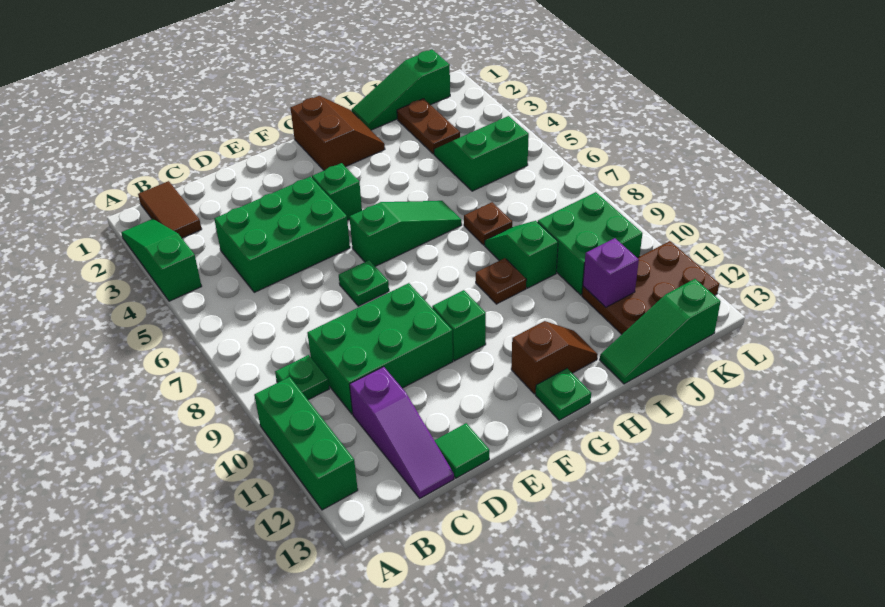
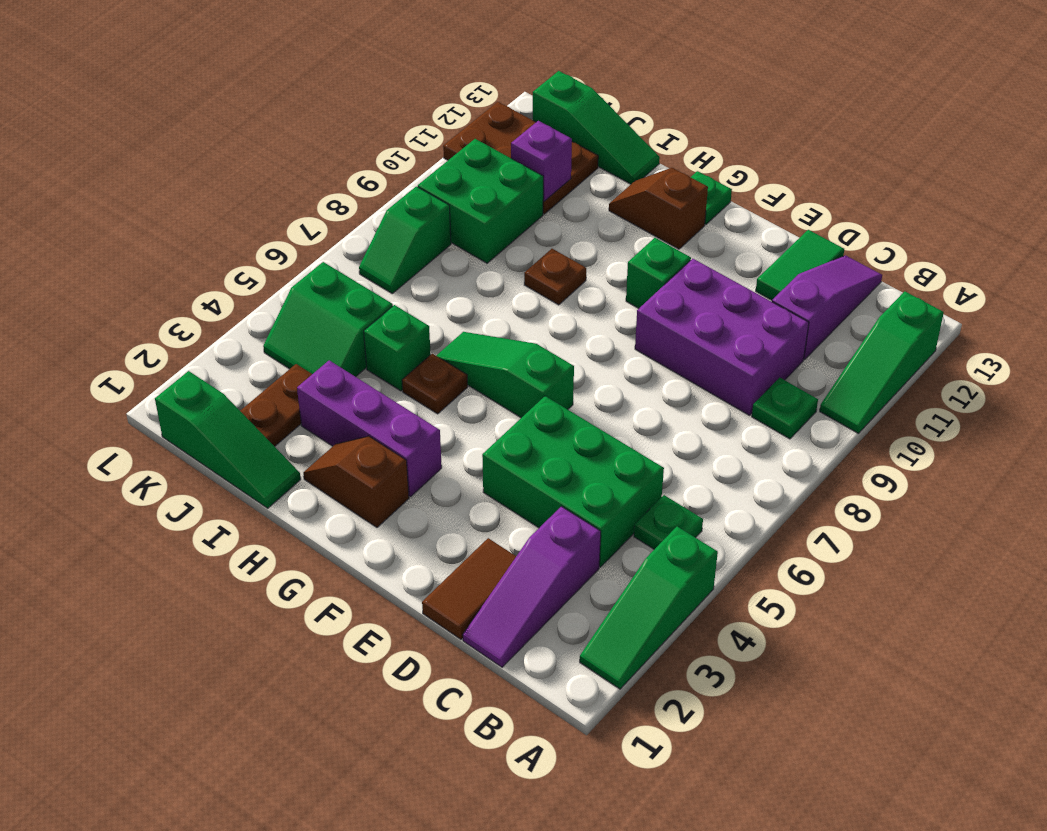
green 1x3 brick [254,377,358,510] -> green 1x3 slope [820,291,944,433]
brown 1x2 tile [138,181,202,238] -> brown 1x2 tile moved to [422,538,516,639]
none -> purple 1x3 slope [463,506,601,667]
green 2x3 brick [307,283,453,414] -> purple 2x3 brick [635,259,809,415]
green 1x1 tile [434,423,489,478] -> green 1x2 tile [756,230,844,300]
green 1x1 plate [339,260,389,306] -> green 1x1 plate moved to [634,495,703,549]
green 1x1 brick [312,163,362,220] -> green 1x1 brick moved to [364,305,431,391]
brown 2x2 slope [291,96,385,170] -> brown 1x2 slope [303,436,409,527]
none -> purple 1x3 brick [297,360,442,497]
brown 1x1 plate [464,202,512,245] -> brown 1x1 plate moved to [402,354,468,414]
green 1x2 slope [485,221,558,288] -> green 1x2 slope moved to [359,186,451,293]

